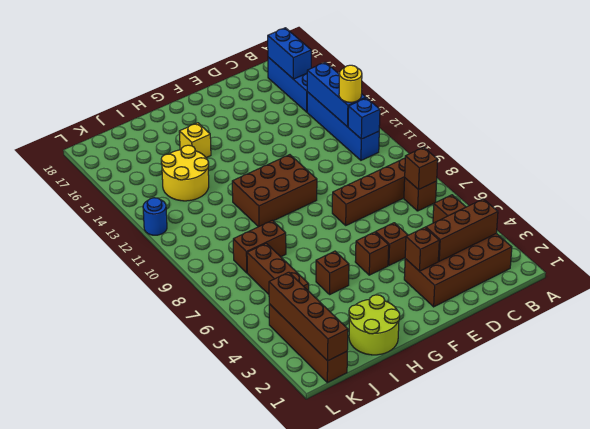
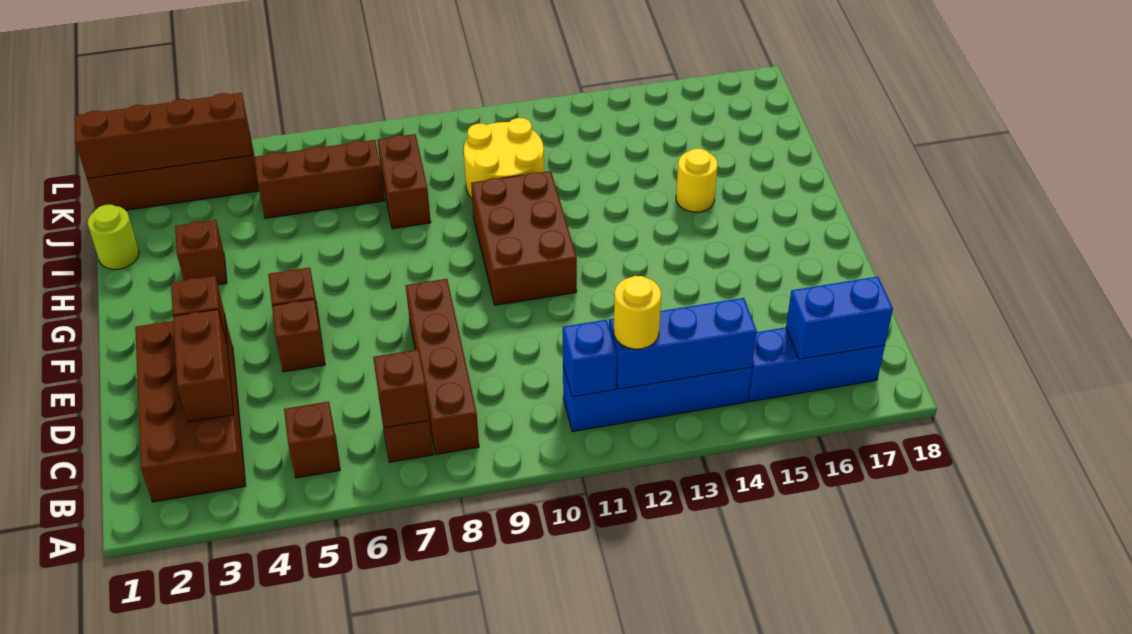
brown 1x3 brick [426,199,498,261] -> brown 1x2 brick [173,309,234,422]
lime 2x2 round brick [349,295,400,355] -> lime 1x1 round brick [88,205,139,269]
brown 1x1 brick [316,251,349,294] -> brown 1x1 brick moved to [175,220,227,285]
yellow 1x1 brick [179,123,211,158] -> yellow 1x1 round brick [676,149,718,212]
yellow 2x2 round brick [161,145,209,201] -> yellow 2x2 round brick moved to [464,118,544,199]
blue 1x1 round brick [143,198,167,235] -> none

